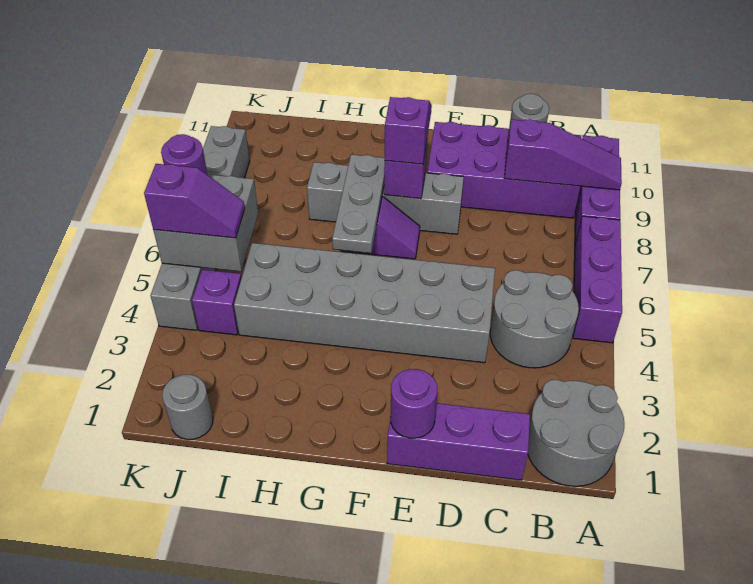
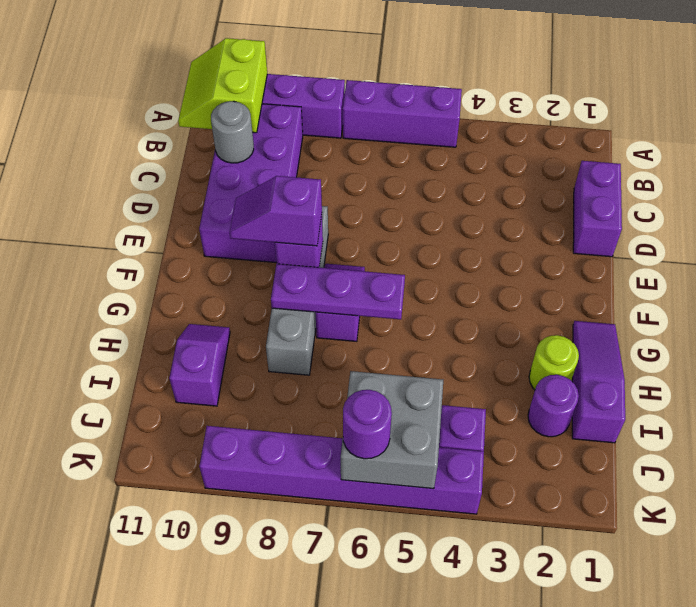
grey 2x2 round brick [528,380,624,486] -> none
purple 1x3 slope [504,119,622,190] -> purple 1x3 slope moved to [572,321,625,443]
none -> lime 2x2 slope [178,38,267,133]
grey 2x2 round brick [490,270,579,368] -> none
purple 1x3 brick [387,403,530,480] -> purple 1x2 brick [573,161,622,257]
grey 2x6 brick [234,243,495,363] -> none
purple 1x1 round brick [390,369,437,438] -> purple 1x1 round brick moved to [528,375,579,437]
grey 1x3 plate [332,155,385,253] -> purple 1x3 plate [271,264,405,319]
none -> lime 1x1 round brick [529,335,579,390]
grey 1x1 round brick [162,375,213,439] -> none
purple 1x2 slope [144,164,245,238] -> purple 1x2 slope moved to [169,324,230,406]
grey 1x6 brick [151,126,250,330] -> purple 1x6 brick [199,426,484,514]

